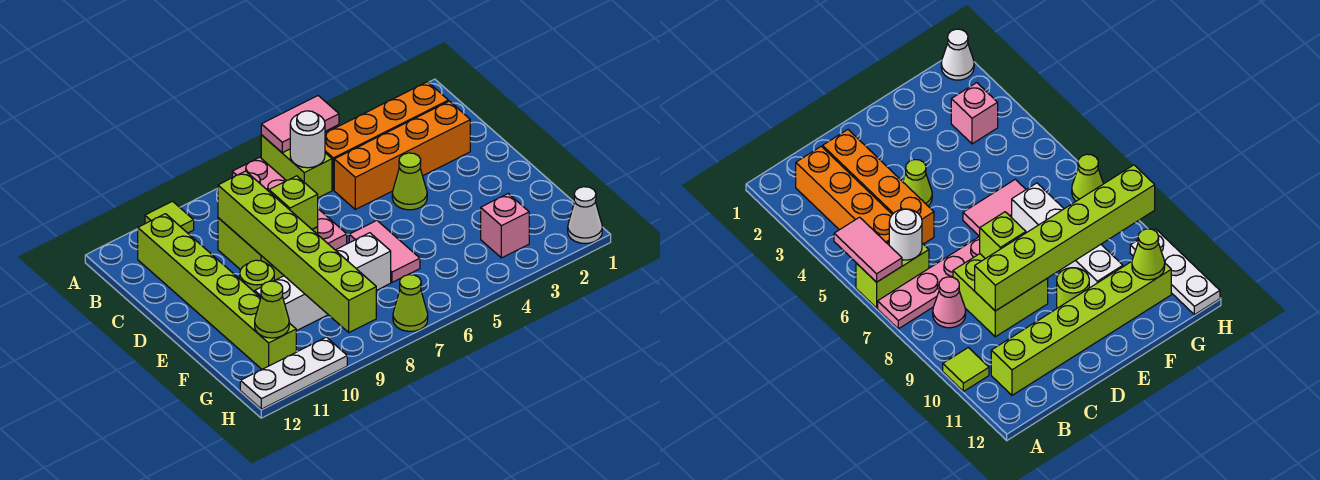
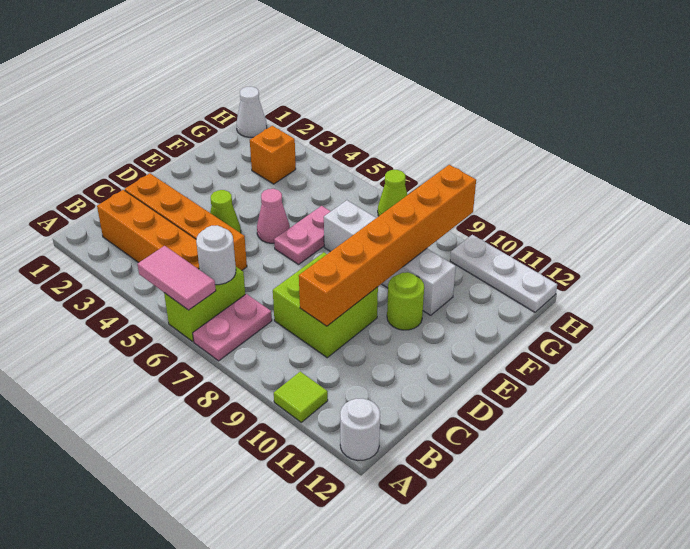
pink 1x4 plate [232,157,347,250] -> pink 1x2 plate [193,294,272,361]
none -> white 1x1 round brick [340,399,380,460]
pink 1x1 cone [933,277,966,328] -> pink 1x1 cone moved to [257,189,290,243]
lime 1x6 brick [138,214,296,369] -> none
lime 1x6 brick [218,171,376,332] -> orange 1x6 brick [299,165,476,326]
lime 1x1 brick [269,176,318,229] -> none
pink 1x2 tile [349,220,420,282] -> pink 1x2 plate [274,206,331,264]
pink 1x1 brick [481,194,529,258] -> orange 1x1 brick [250,126,296,184]
lime 1x1 cone [255,281,289,338] -> none

